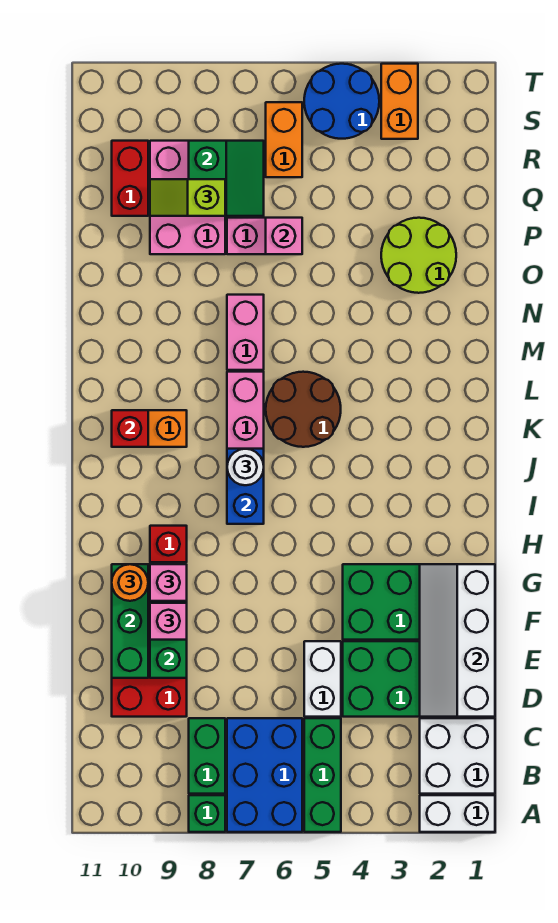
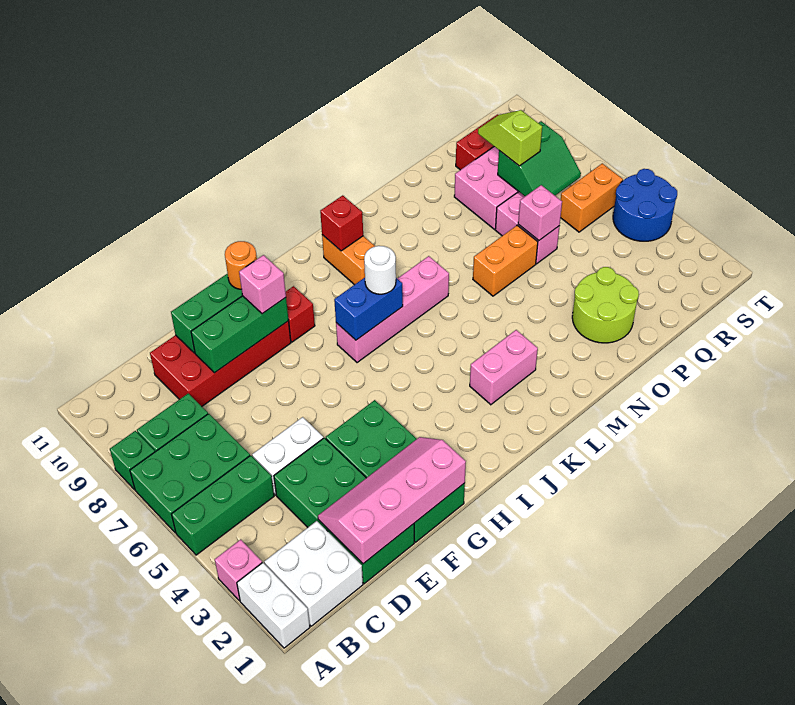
blue 2x3 brick [227,718,302,832] -> green 2x3 brick [130,414,250,533]
white 2x4 slope [420,564,495,717] -> pink 2x4 slope [318,437,466,564]
pink 1x1 brick [150,603,187,640] -> pink 1x1 brick moved to [215,539,262,601]
brown 2x2 round brick [266,372,341,447] -> none
pink 1x2 brick [227,295,264,370] -> pink 1x2 brick moved to [470,330,538,405]
orange 1x2 brick [381,64,418,139] -> orange 1x2 brick moved to [473,225,538,296]

